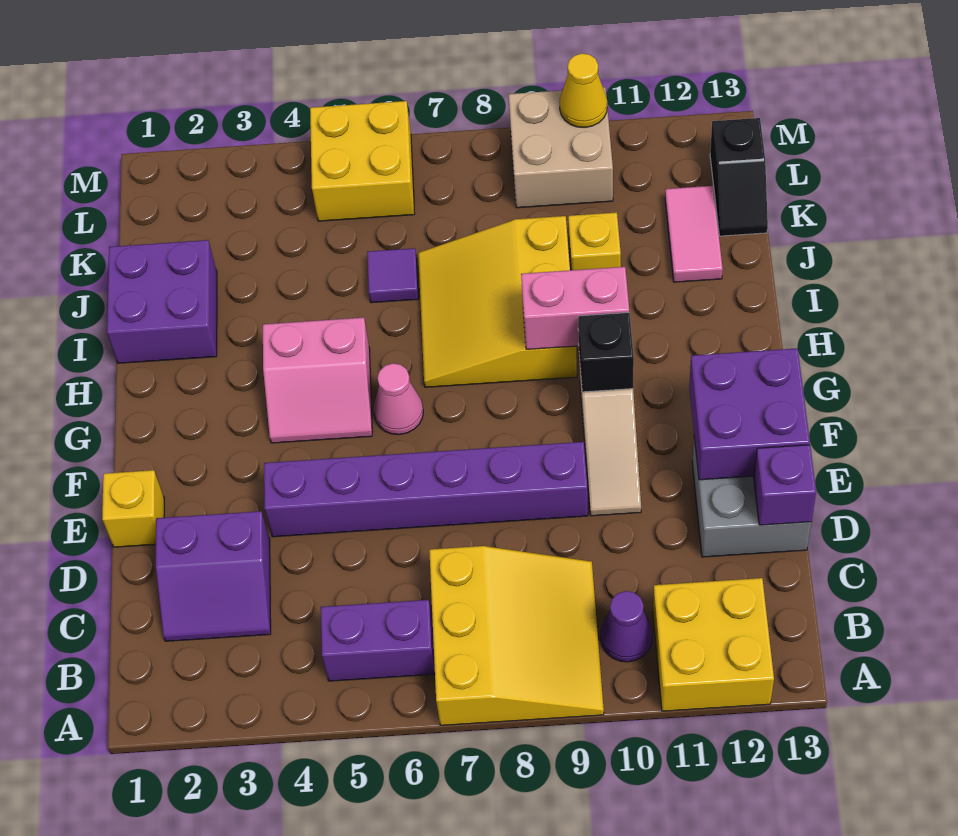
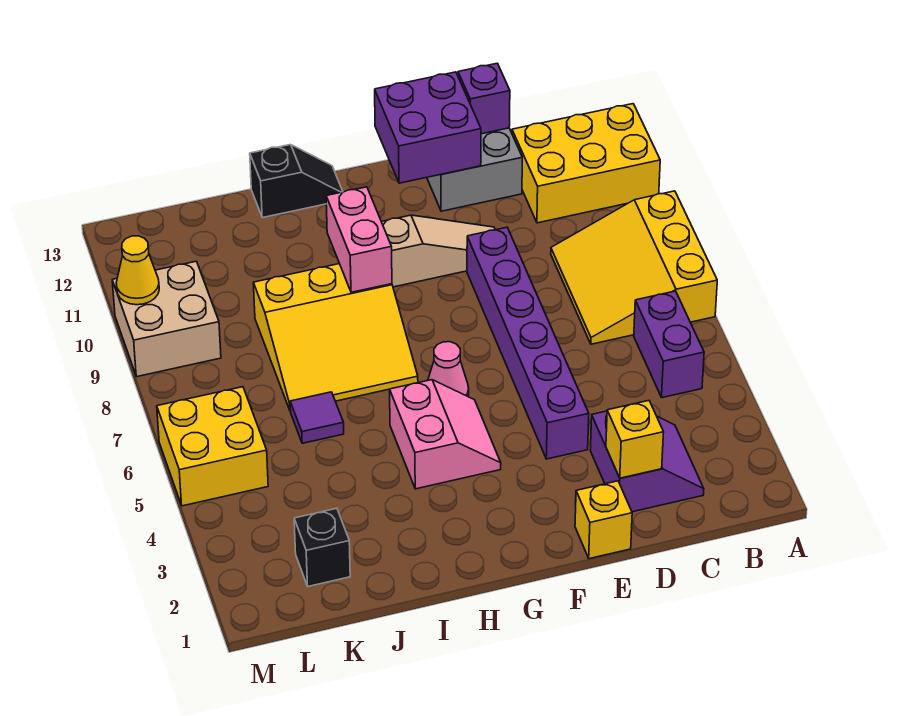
yellow 3x3 slope [429,546,604,725] -> yellow 3x3 slope turned to [551,191,717,344]
yellow 2x2 brick [653,578,774,711] -> yellow 2x3 brick [512,104,660,223]
purple 1x1 cone [600,591,652,662] -> none
black 1x1 brick [578,313,634,392] -> black 1x1 brick moved to [294,508,350,586]
purple 2x2 brick [107,240,217,363] -> none
yellow 1x1 brick [568,212,621,270] -> yellow 1x1 brick moved to [606,401,664,478]
pink 1x2 tile [665,186,723,282] -> none
black 1x2 slope [710,118,768,236] -> black 1x2 slope moved to [250,145,343,218]

